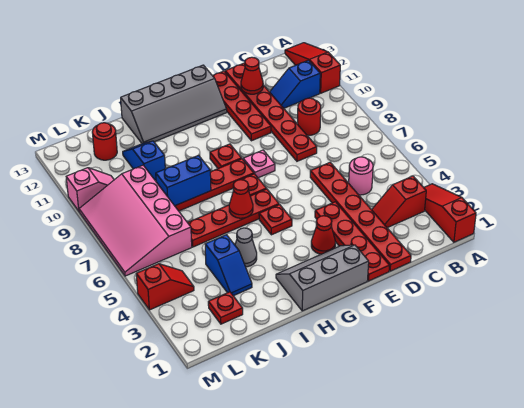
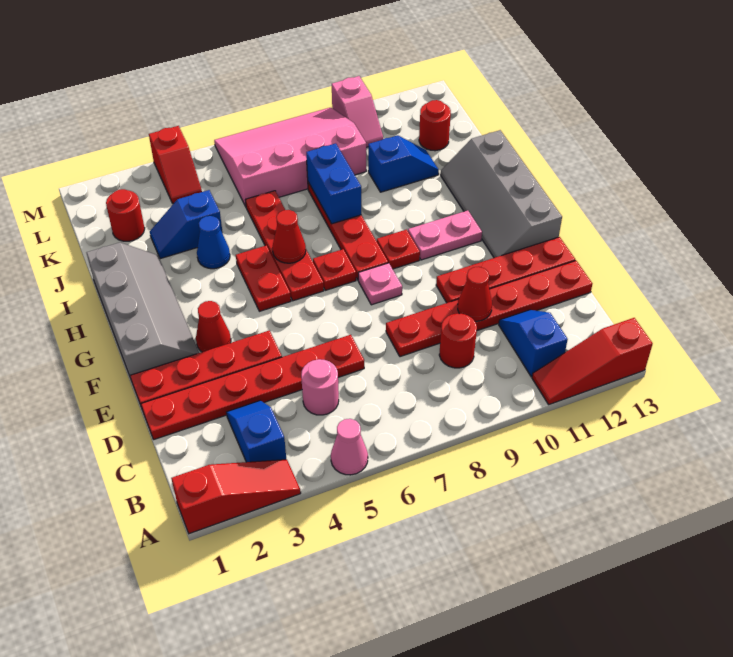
none -> pink 1x1 cone [331,419,368,475]
red 1x3 slope [285,43,340,93] -> red 1x3 slope turned to [532,318,653,404]
red 1x2 slope [372,176,426,228] -> blue 1x2 slope [226,400,286,462]
red 1x1 cone [241,57,263,94] -> red 1x1 cone moved to [458,267,492,321]
grey 2x3 slope [276,245,369,311] -> grey 2x4 slope [87,243,199,379]
red 1x1 plate [259,205,292,235] -> red 1x2 plate [236,245,291,311]
none -> pink 1x2 plate [408,211,482,260]
grey 1x1 cone [235,228,257,267] -> blue 1x1 cone [197,216,230,269]
red 1x1 plate [208,292,243,324] -> red 1x1 round brick [106,189,145,241]

